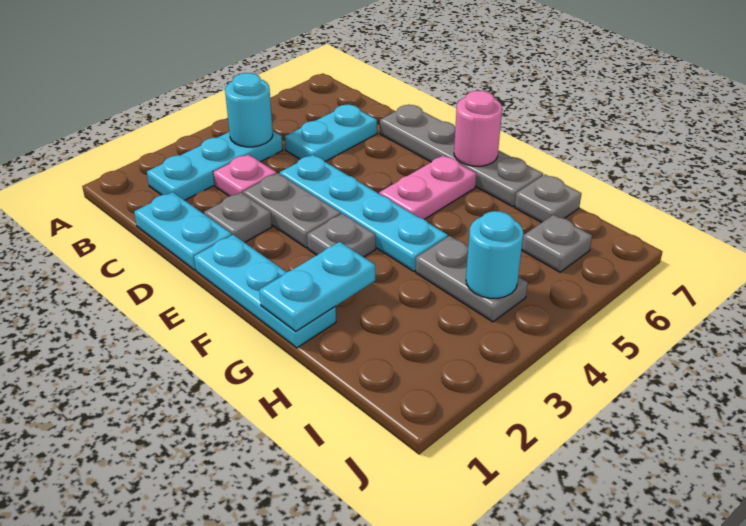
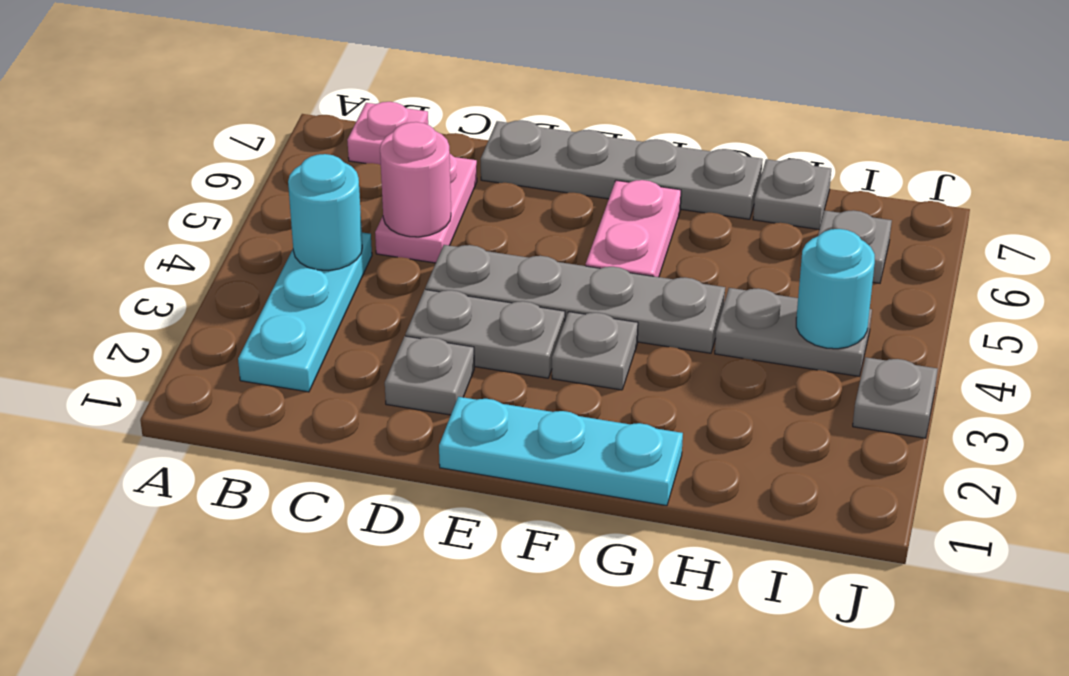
cyan 1x2 plate [134,192,232,270] -> none
pink 1x1 plate [213,154,277,196] -> pink 1x1 plate moved to [347,102,428,165]
cyan 1x2 plate [285,104,377,161] -> pink 1x2 plate [375,154,477,263]
cyan 1x4 plate [280,155,448,271] -> grey 1x4 plate [425,245,725,353]
pink 1x1 round brick [454,91,502,166] -> pink 1x1 round brick moved to [380,122,451,237]
cyan 1x2 plate [259,242,375,332] -> none
none -> grey 1x1 plate [853,357,938,438]

